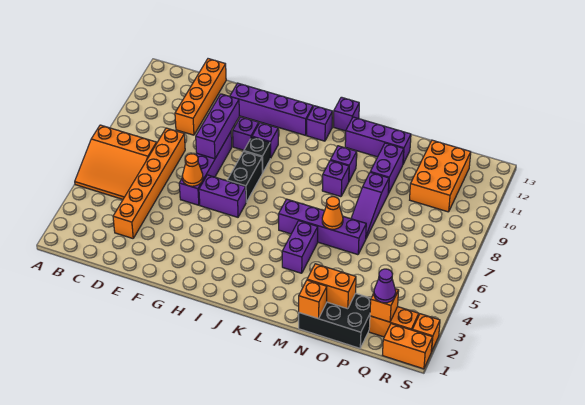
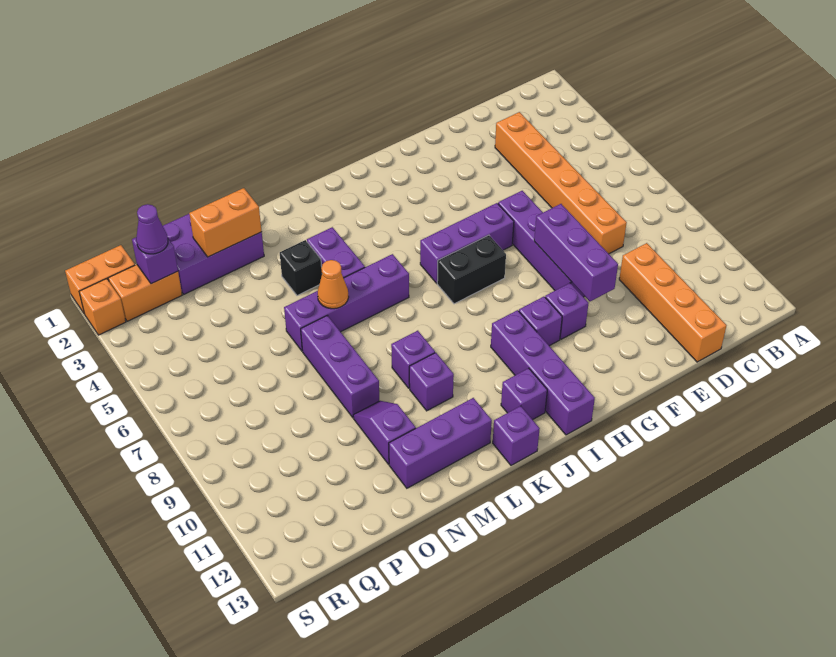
orange 3x3 slope [75,125,157,199] -> none
orange 1x1 cone [182,154,203,186] -> none
purple 1x4 brick [230,83,313,135] -> purple 1x4 brick turned to [491,310,595,435]
purple 1x2 brick [199,175,246,217] -> purple 1x3 brick [420,203,514,283]
black 1x2 brick [227,152,262,202] -> black 1x2 brick turned to [437,235,506,304]
black 1x1 brick [244,137,270,173] -> black 1x1 brick moved to [280,240,322,296]
black 2x3 brick [299,293,371,348] -> purple 2x3 brick [163,214,264,294]
orange 1x1 brick [299,280,327,319] -> none
purple 1x3 slope [351,172,389,238] -> purple 1x3 brick [301,316,379,417]
purple 1x2 brick [371,143,404,194] -> purple 1x2 slope [353,401,416,464]
orange 2x3 brick [410,140,471,212] -> none
orange 1x1 brick [370,289,399,322] -> purple 1x1 brick [132,238,178,284]

